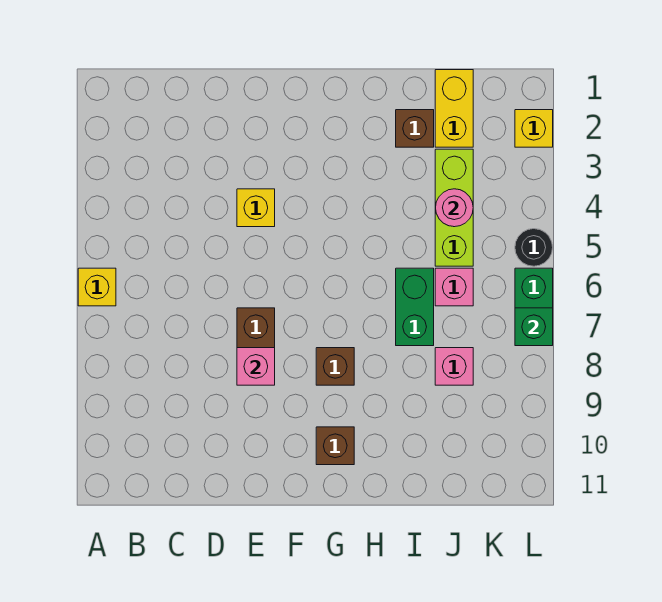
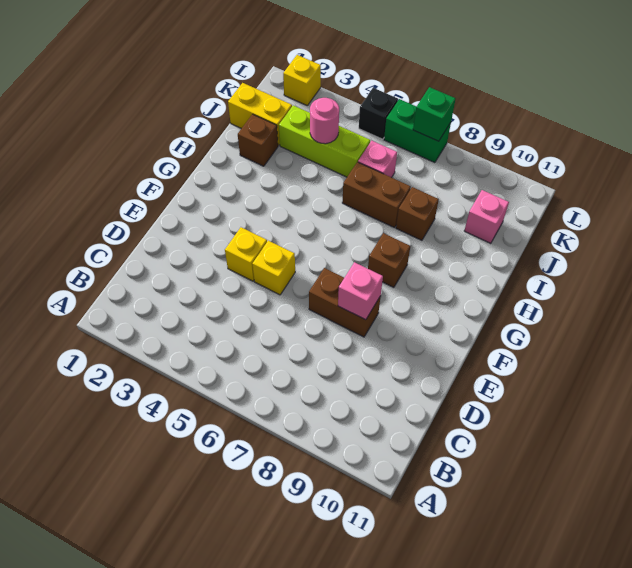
yellow 1x1 brick [78,268,116,306] -> yellow 1x1 brick moved to [252,241,295,295]
brown 1x1 brick [316,427,354,465] -> brown 1x1 brick moved to [396,187,439,240]
green 1x2 brick [396,268,434,346] -> brown 1x2 brick [342,162,411,228]
pink 1x1 brick [435,348,473,385] -> pink 1x1 brick moved to [464,190,509,243]
black 1x1 round brick [515,229,553,266] -> black 1x1 brick [359,88,398,139]

